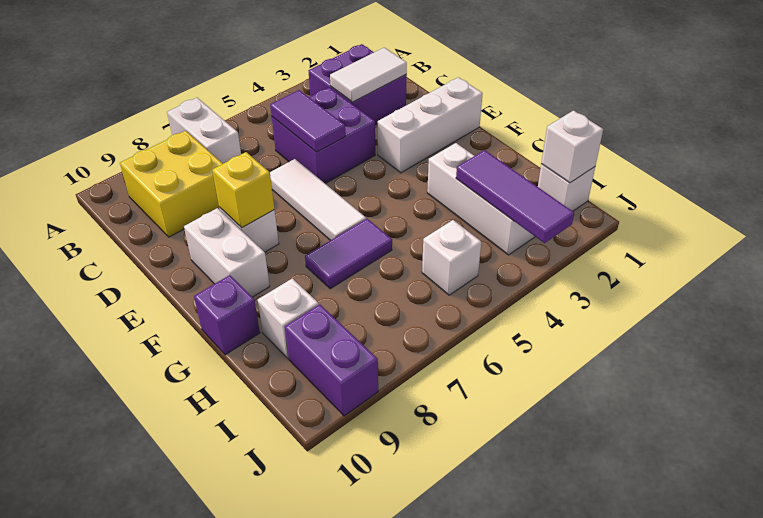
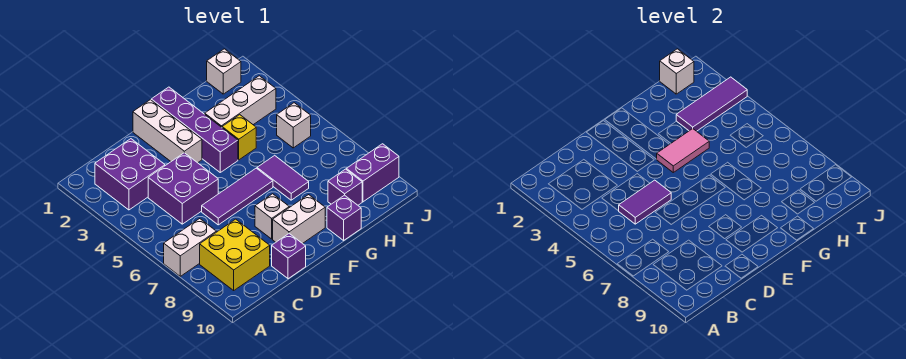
white 1x2 tile [330,48,407,102] -> none
white 1x3 tile [270,159,366,240] -> purple 1x3 tile [202,168,273,225]
none -> purple 1x1 brick [272,234,306,279]
yellow 1x1 brick [212,152,274,228] -> yellow 1x1 brick moved to [222,115,256,160]
none -> purple 1x4 brick [151,87,238,172]
none -> pink 1x2 tile [657,129,709,172]
white 1x1 brick [258,278,319,358] -> purple 1x1 brick [328,169,362,205]

